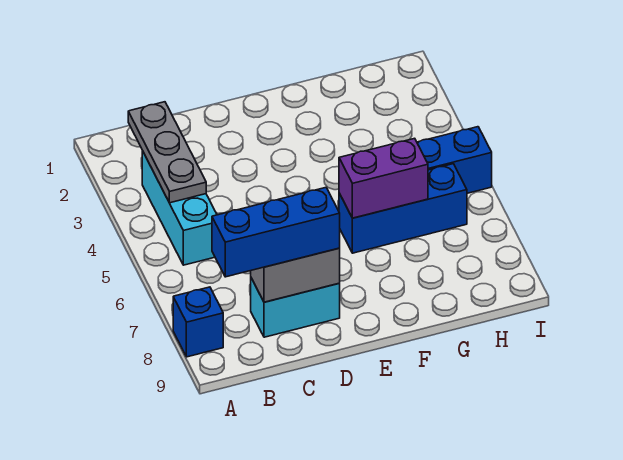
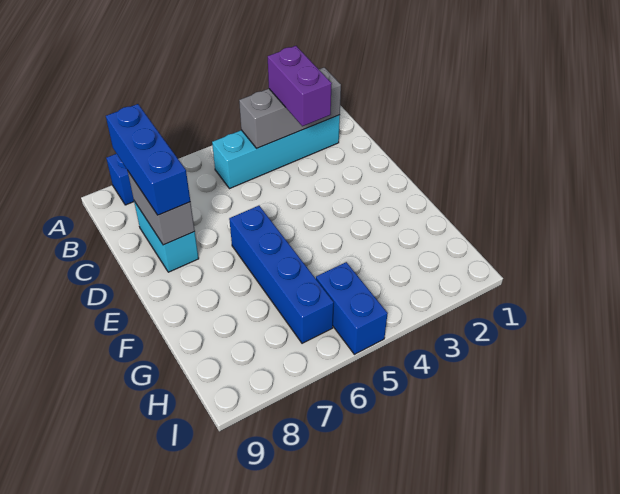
grey 1x3 plate [128,102,206,203] -> grey 1x3 brick [239,67,341,148]
cyan 1x3 brick [142,151,217,265] -> cyan 1x4 brick [212,115,340,189]
blue 1x3 brick [339,164,467,253] -> blue 1x4 brick [229,206,334,343]
purple 1x2 brick [339,138,428,218] -> purple 1x2 brick moved to [268,46,332,126]

